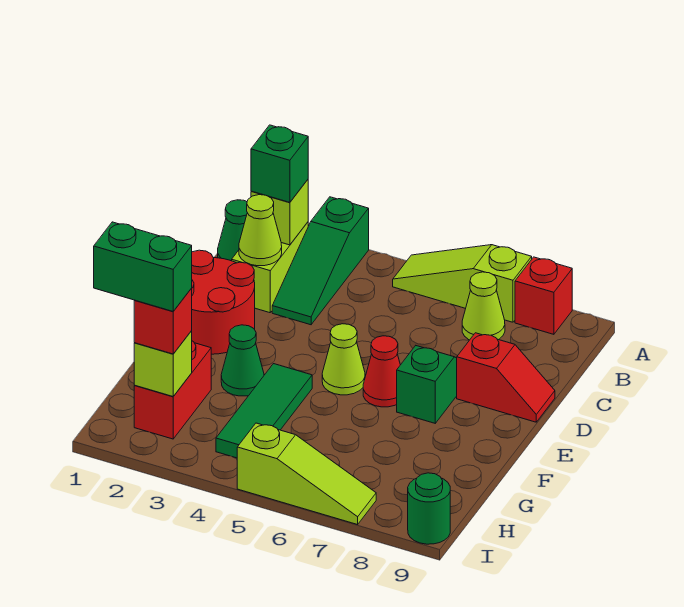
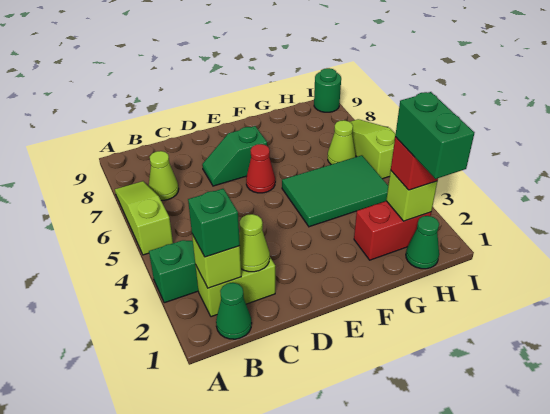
lime 1x3 slope [393,245,532,322] -> lime 1x3 slope turned to [115,181,173,255]
red 1x1 brick [515,257,572,334] -> none
red 2x2 round brick [192,250,255,354] -> none
red 1x2 slope [457,333,555,422] -> none
lime 1x1 cone [322,324,365,395] -> lime 1x1 cone moved to [328,120,356,164]
green 1x1 cone [221,325,264,396] -> green 1x1 cone moved to [406,216,439,269]
green 1x3 tile [216,364,312,458] -> green 2x3 tile [282,155,388,227]

